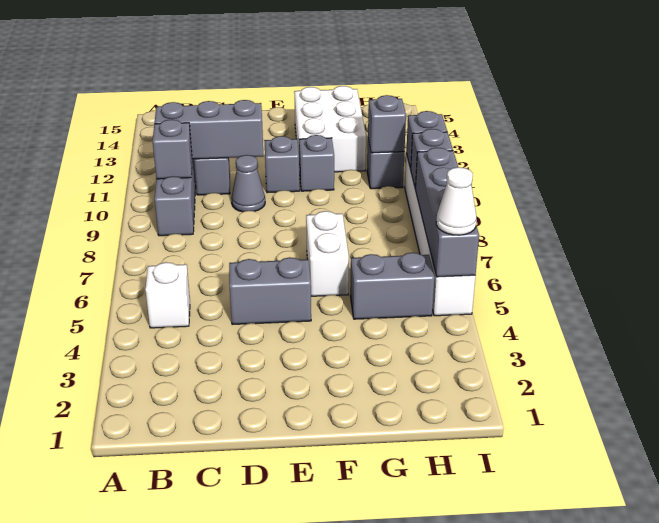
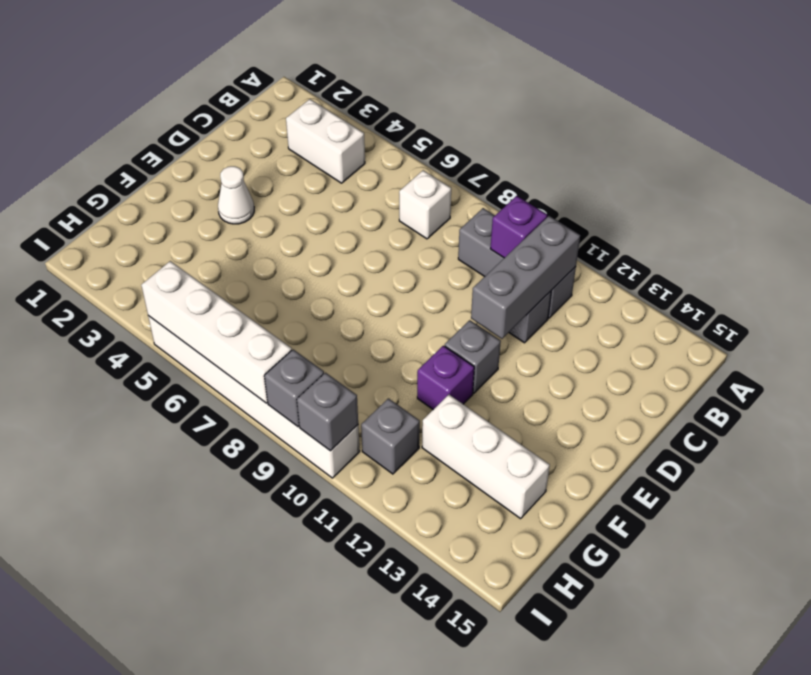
white 1x1 brick [145,262,190,328] -> white 1x1 brick moved to [399,170,451,239]
grey 1x1 brick [153,120,192,179] -> purple 1x1 brick [490,196,547,258]
grey 1x2 brick [229,257,311,325] -> none
grey 1x1 cone [231,155,265,212] -> none
white 1x2 brick [306,211,349,296] -> white 1x2 brick moved to [286,99,365,183]
grey 1x1 brick [299,135,334,191] -> purple 1x1 brick [417,346,474,410]
white 2x3 brick [294,86,366,172] -> white 1x3 brick [422,395,550,519]
grey 1x2 brick [350,253,435,319] -> none
grey 1x1 brick [368,95,406,153] -> none
grey 1x4 brick [415,148,479,277] -> white 1x4 brick [141,261,292,403]
white 1x1 cone [436,167,477,235] -> white 1x1 cone moved to [218,166,254,224]

